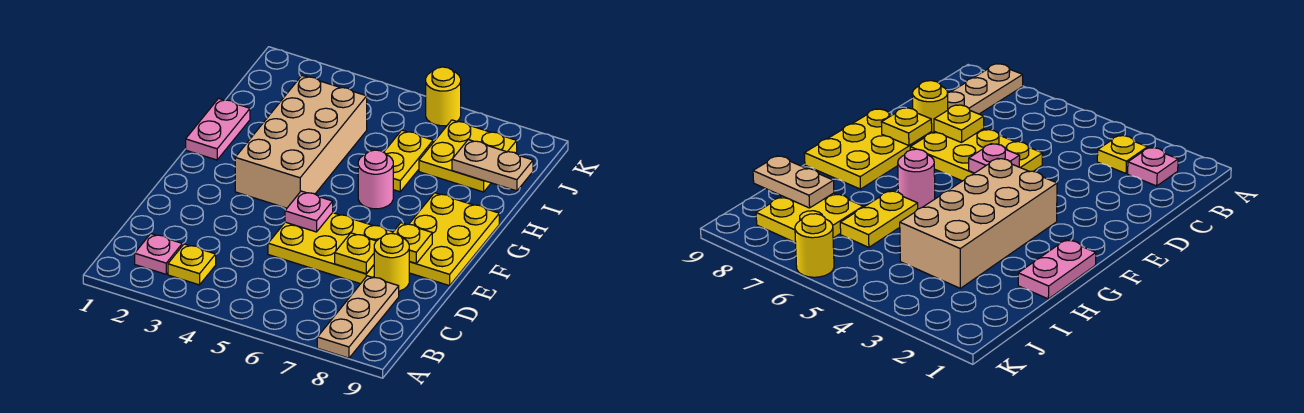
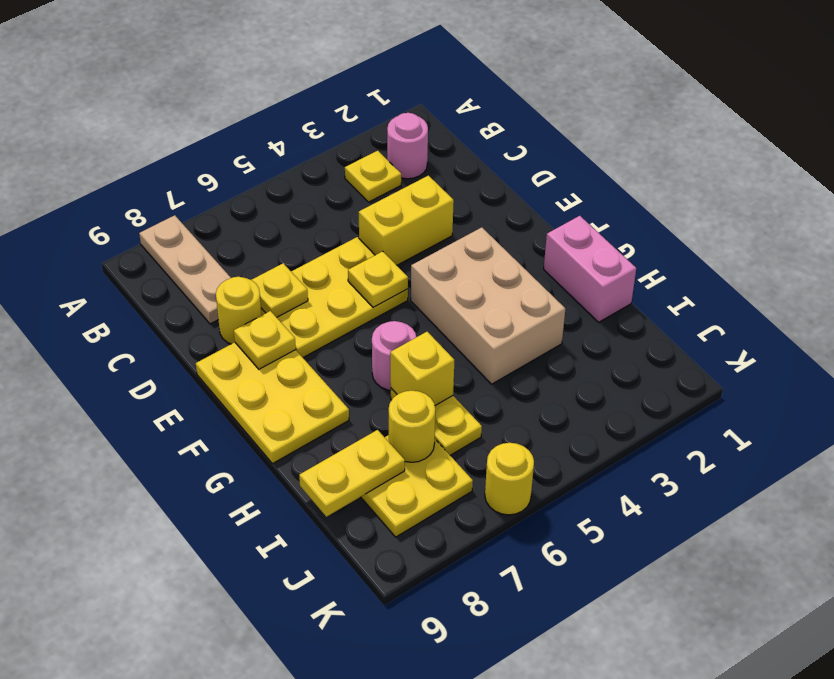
pink 1x1 plate [135,234,182,274] -> pink 1x1 round brick [387,113,428,179]
none -> yellow 1x2 brick [359,176,454,265]
pink 1x1 plate [285,191,333,232] -> yellow 1x1 plate [348,251,408,307]
tan 2x4 brick [235,76,367,208] -> tan 2x3 brick [411,227,565,384]
pink 1x2 plate [186,98,250,160] -> pink 1x2 brick [544,216,636,322]
none -> yellow 1x1 brick [390,332,454,405]
none -> yellow 1x1 round brick [389,390,435,462]
tan 1x2 plate [452,140,533,191] -> yellow 1x2 plate [299,430,405,517]

